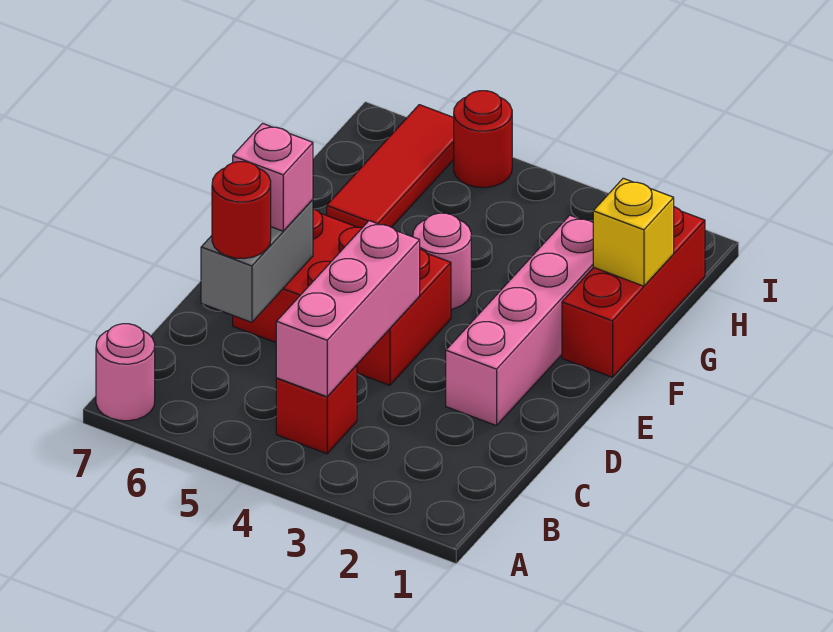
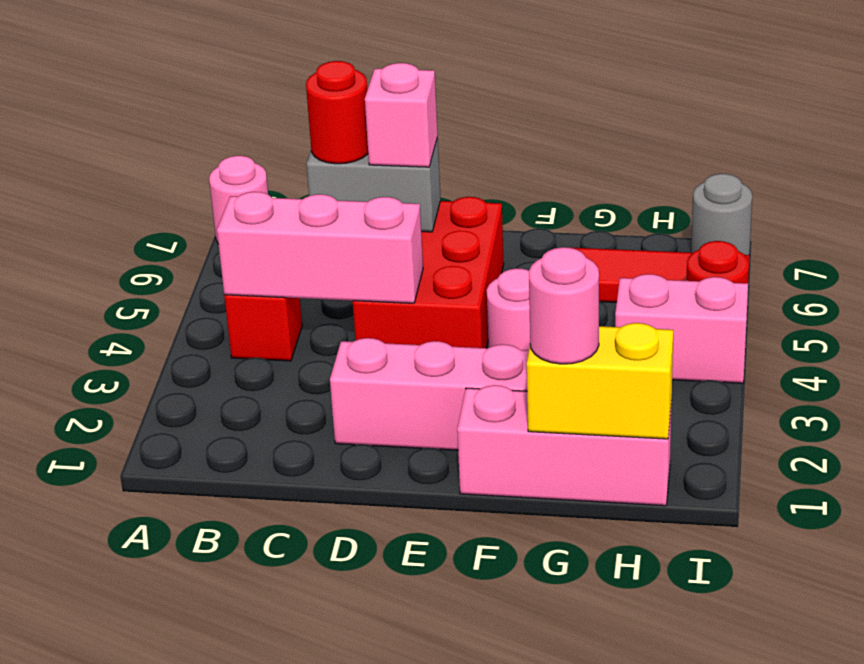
red 1x3 brick [562,207,705,377] -> pink 1x3 brick [457,385,672,506]
yellow 1x1 brick [593,178,674,286] -> yellow 1x2 brick [527,323,673,439]
none -> pink 1x1 round brick [529,247,599,364]
none -> pink 1x2 brick [615,274,748,383]
none -> grey 1x1 round brick [691,174,752,255]

